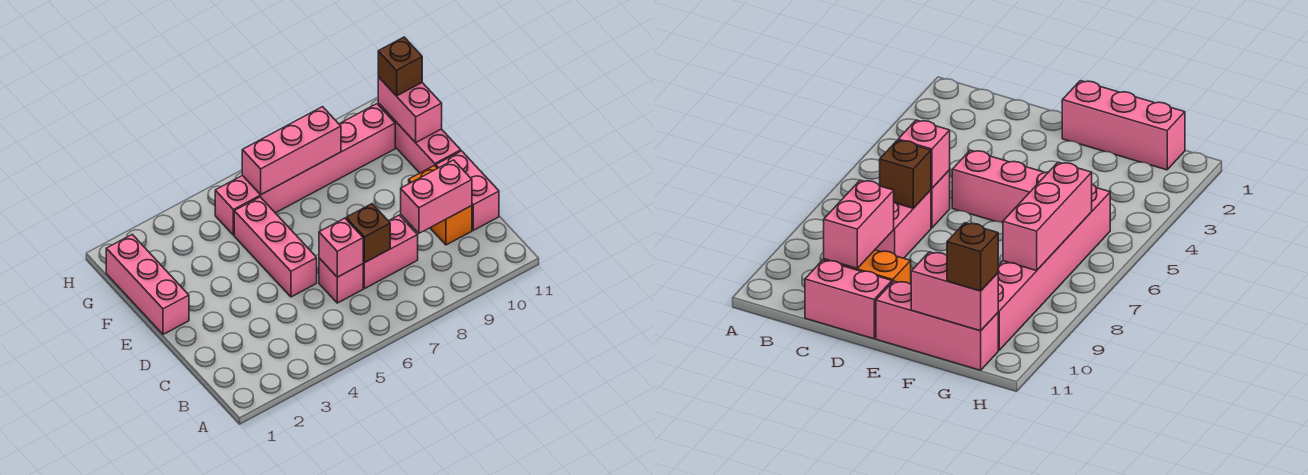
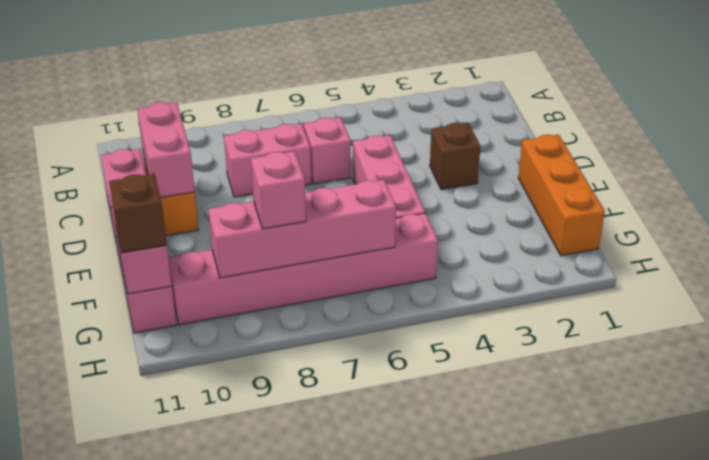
pink 1x1 brick [319,218,363,277] -> pink 1x1 brick moved to [251,151,306,229]
brown 1x1 brick [346,204,390,263] -> brown 1x1 brick moved to [430,123,481,190]
pink 1x2 brick [401,160,472,233] -> pink 1x2 brick turned to [137,102,195,198]
pink 1x3 brick [106,235,189,334] -> orange 1x3 brick [518,134,605,256]
pink 1x3 brick [242,107,341,194] -> pink 1x4 brick [208,180,396,278]

